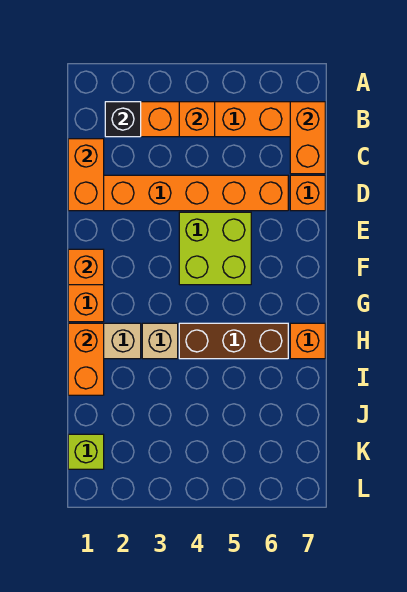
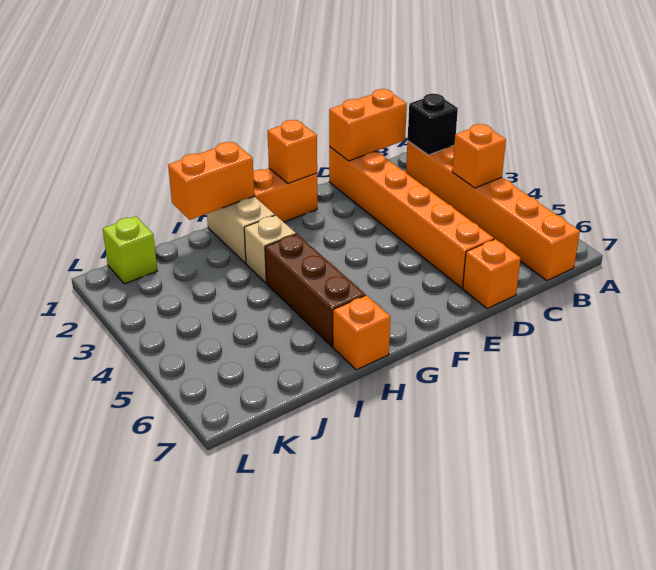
orange 1x2 brick [290,102,325,174] -> none
lime 2x2 brick [179,212,251,285] -> none

